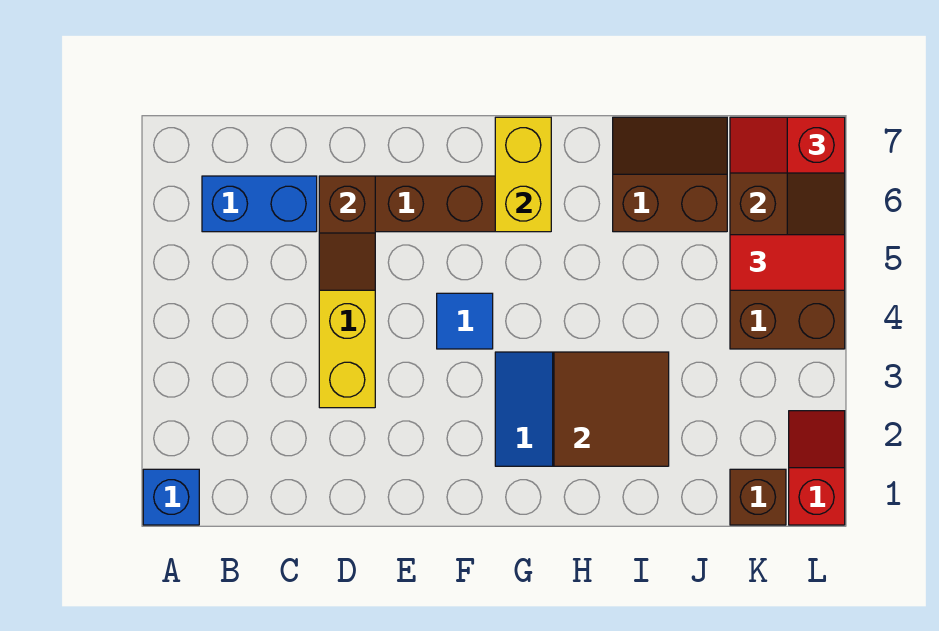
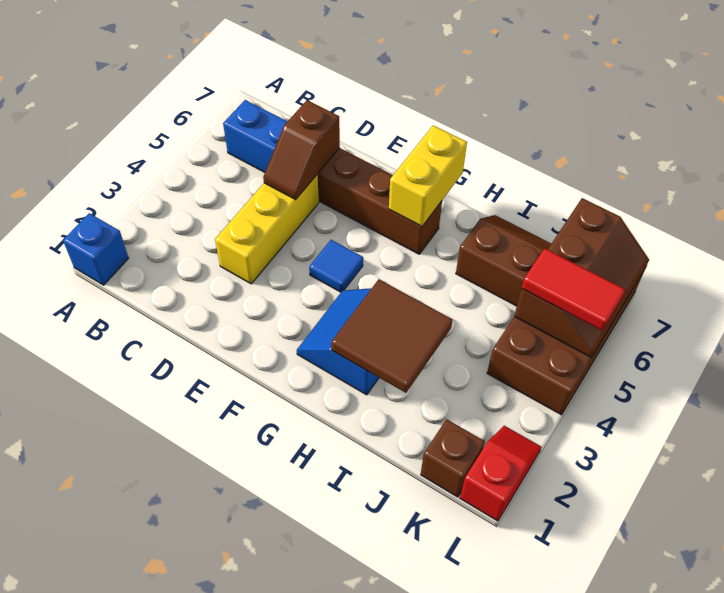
red 1x2 slope [730,117,845,173] -> none

